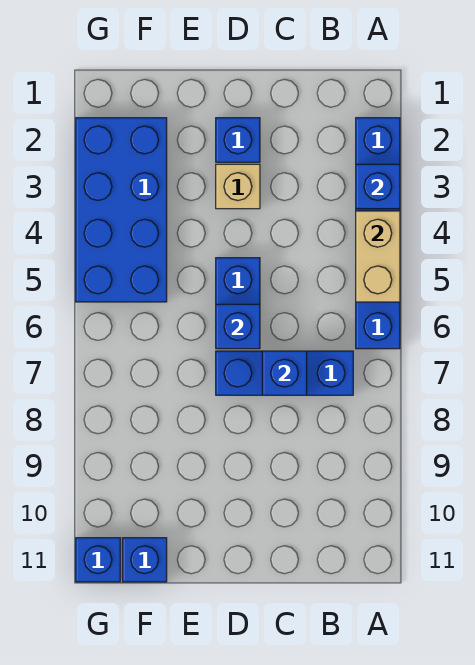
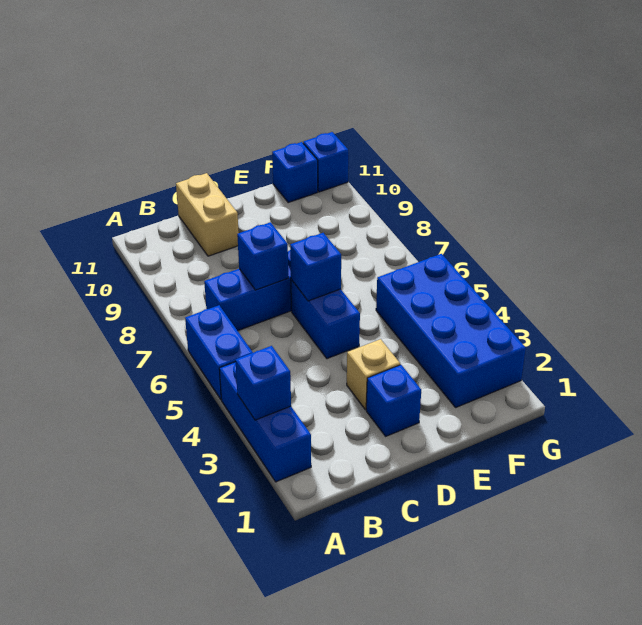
tan 1x2 brick [356,211,400,302] -> tan 1x2 brick moved to [176,173,239,256]

